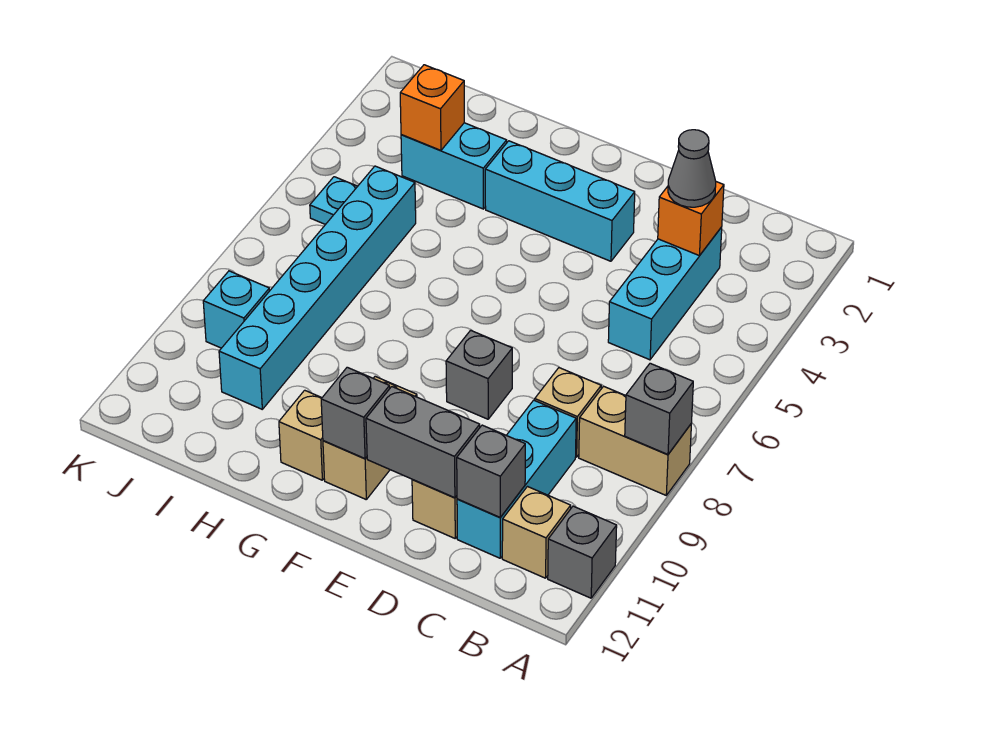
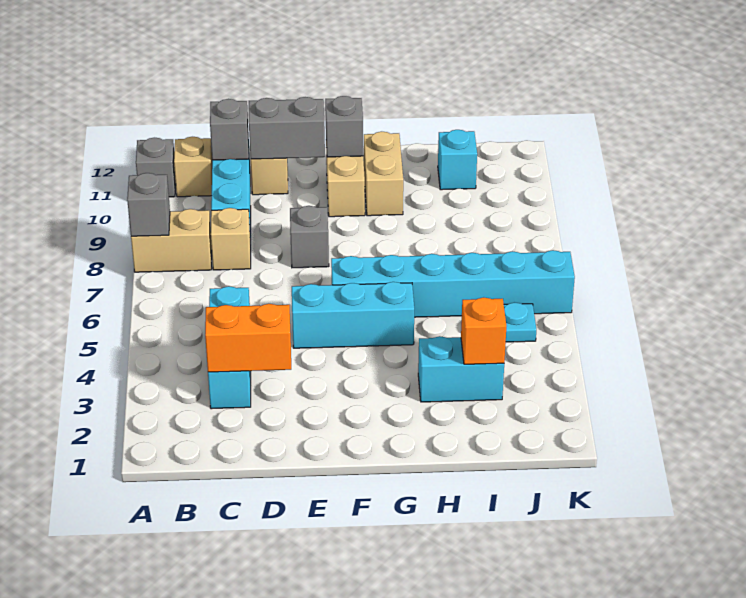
orange 1x1 brick [658,182,724,255] -> orange 1x2 brick [205,304,291,372]
grey 1x1 cone [668,130,716,207] -> none
cyan 1x3 brick [485,141,635,261] -> cyan 1x3 brick moved to [292,282,414,348]
tan 1x1 brick [279,390,324,480] -> tan 1x2 brick [364,132,403,216]
cyan 1x6 brick [219,166,416,409] -> cyan 1x6 brick turned to [331,250,575,317]
cyan 1x1 brick [203,271,270,348] -> cyan 1x1 brick moved to [438,130,477,190]

